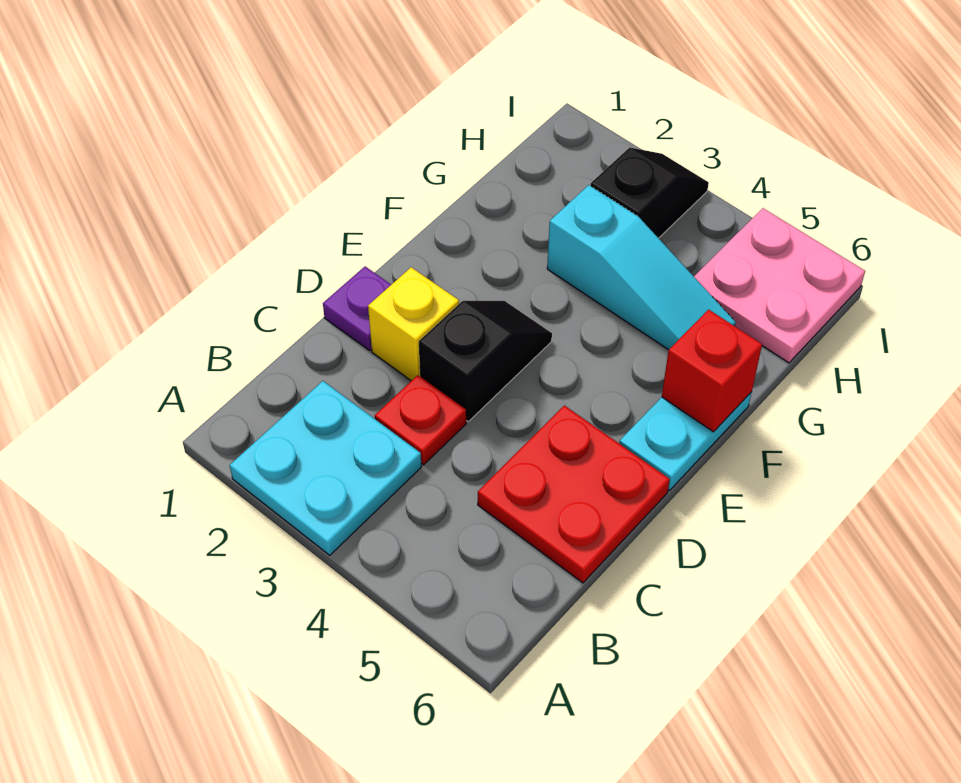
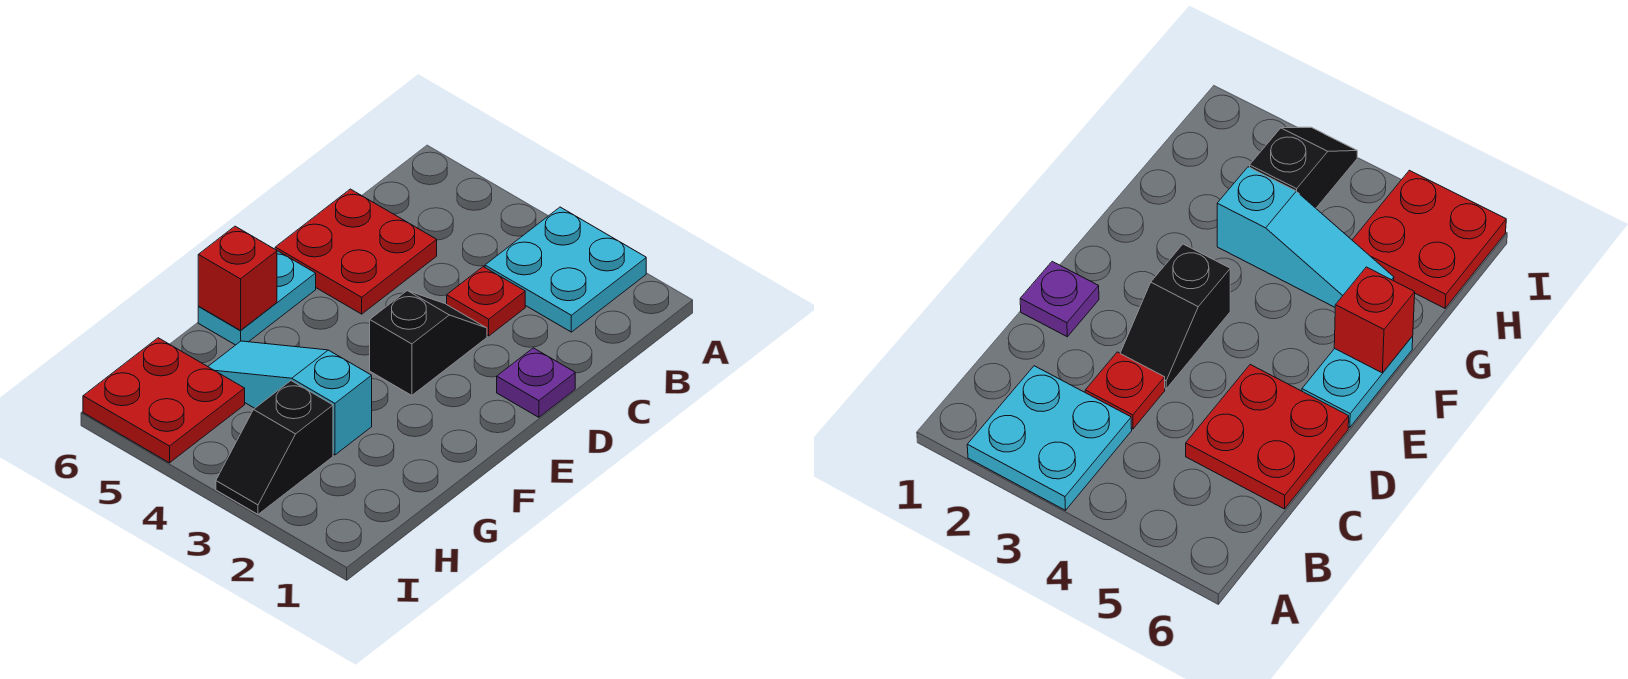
yellow 1x1 brick [368,267,459,381] -> none
black 1x2 slope [419,301,552,421] -> black 1x2 slope turned to [370,291,487,395]
pink 2x2 plate [694,208,865,363] -> red 2x2 plate [83,338,245,463]

